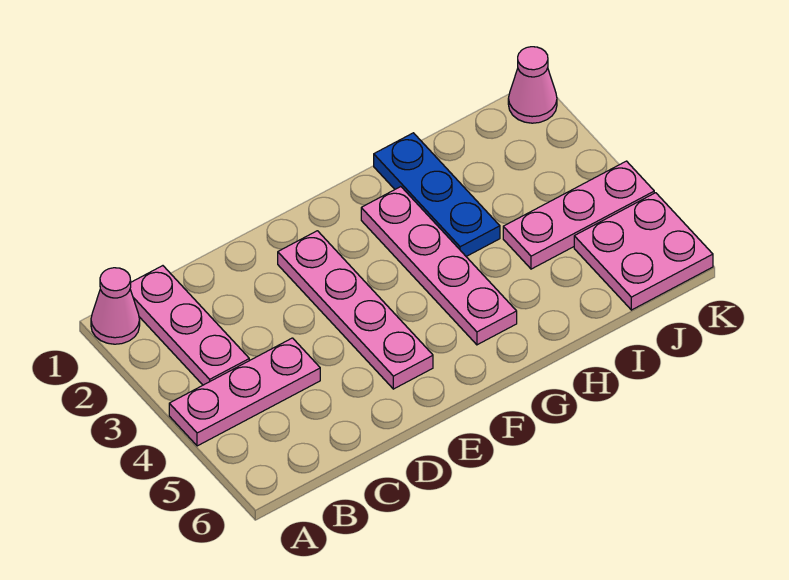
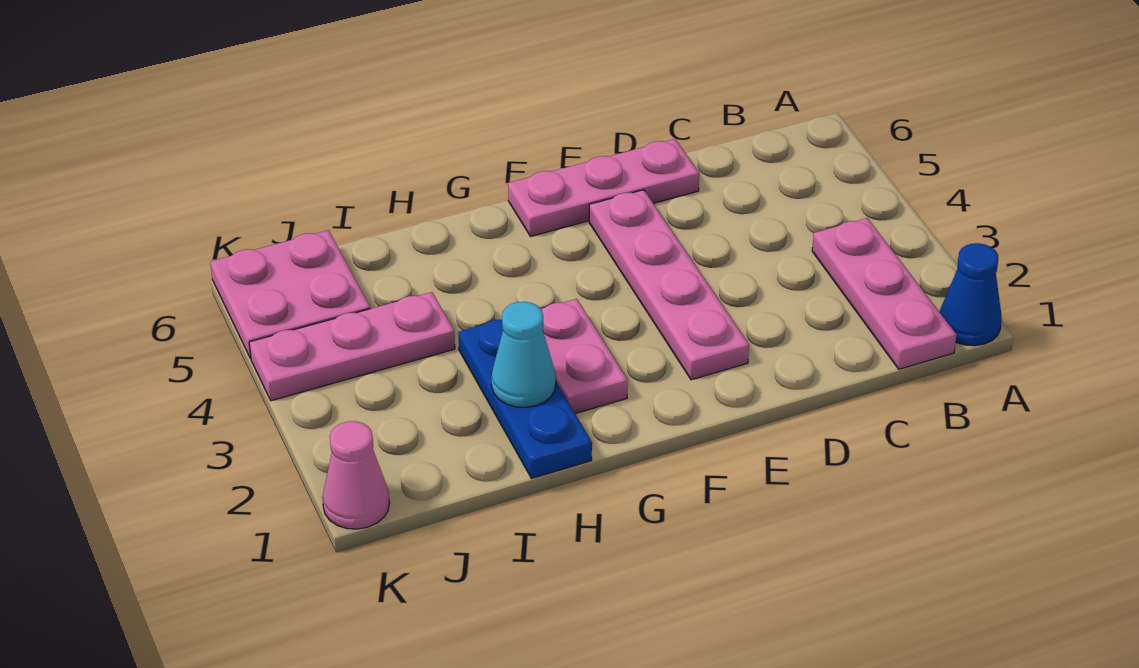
pink 1x1 cone [91,268,140,344] -> blue 1x1 cone [940,243,1002,346]
pink 1x3 plate [169,338,320,446] -> pink 1x3 plate moved to [508,139,699,237]
pink 1x4 plate [361,187,517,345] -> pink 1x2 plate [541,299,628,414]
none -> cyan 1x1 cone [491,302,556,407]

